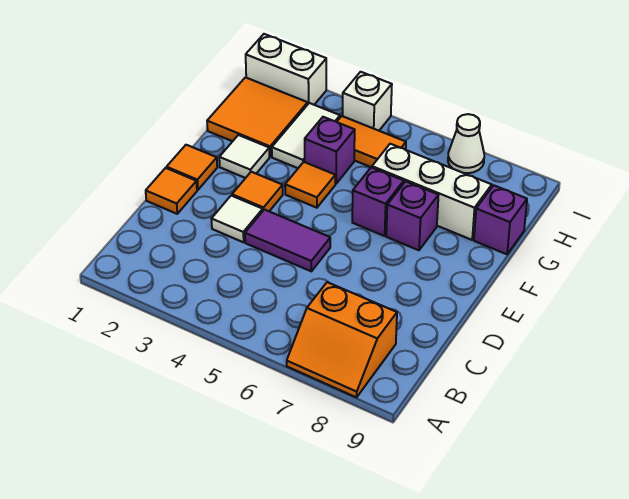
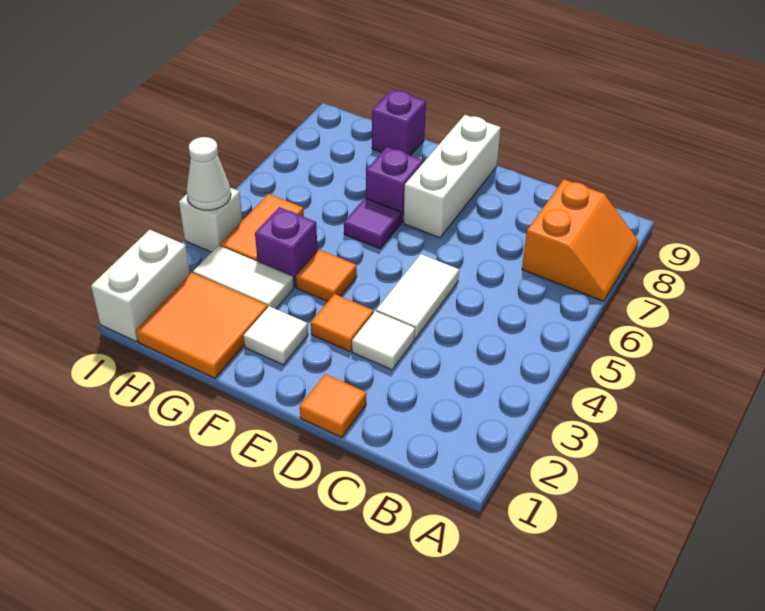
purple 1x2 tile [245,210,330,271] -> white 1x2 tile [376,254,459,339]
orange 1x1 tile [167,145,217,190] -> none
purple 1x1 brick [352,167,404,236] -> purple 1x1 tile [344,198,401,249]
white 1x3 brick [372,144,492,240] -> white 1x3 brick moved to [404,115,501,238]
white 1x1 cone [448,114,484,173] -> white 1x1 cone moved to [187,137,231,210]

